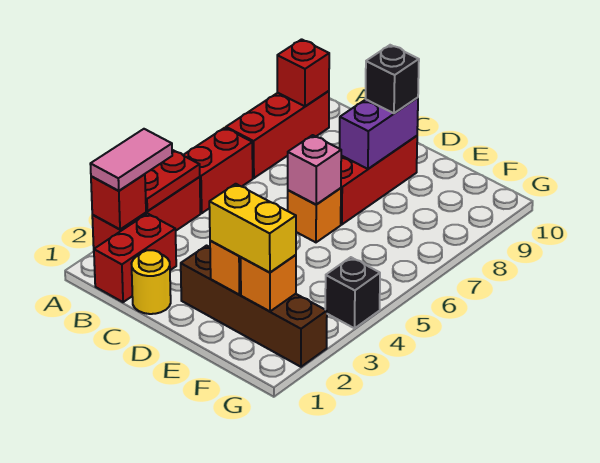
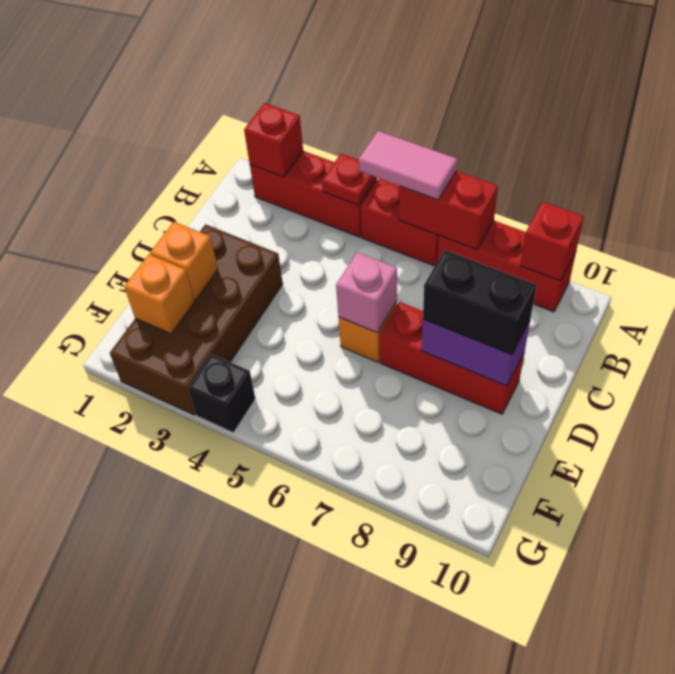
pink 1x2 tile [90,129,172,191] -> pink 1x2 tile moved to [359,131,457,200]
red 1x2 plate [145,150,200,211] -> red 1x1 plate [322,153,377,205]
red 1x2 brick [94,214,176,302] -> red 1x2 brick moved to [399,171,498,250]
yellow 1x1 round brick [131,250,171,314] -> none
brown 1x4 brick [181,246,327,367] -> brown 2x4 brick [110,224,283,415]
black 1x1 brick [365,45,419,113] -> black 1x2 brick [423,250,536,355]
yellow 1x2 brick [209,184,296,273] -> none

